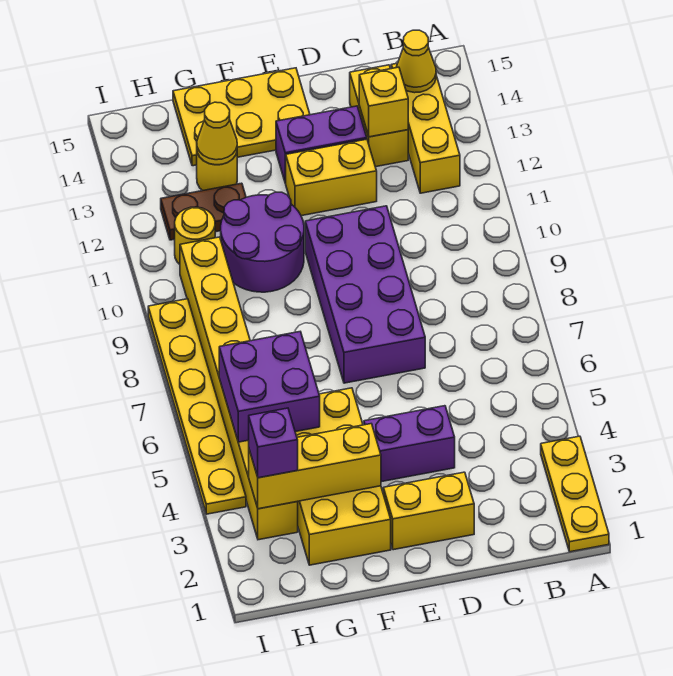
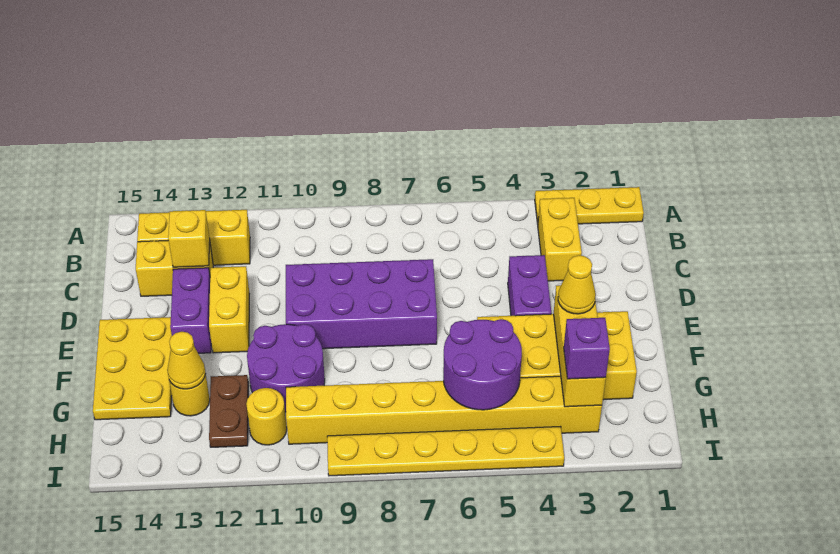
yellow 1x1 cone [396,30,436,93] -> yellow 1x1 cone moved to [558,255,596,314]
yellow 1x2 brick [383,472,474,550] -> yellow 1x2 brick moved to [538,198,582,281]
purple 2x2 brick [219,332,320,442] -> purple 2x2 round brick [443,319,522,410]

